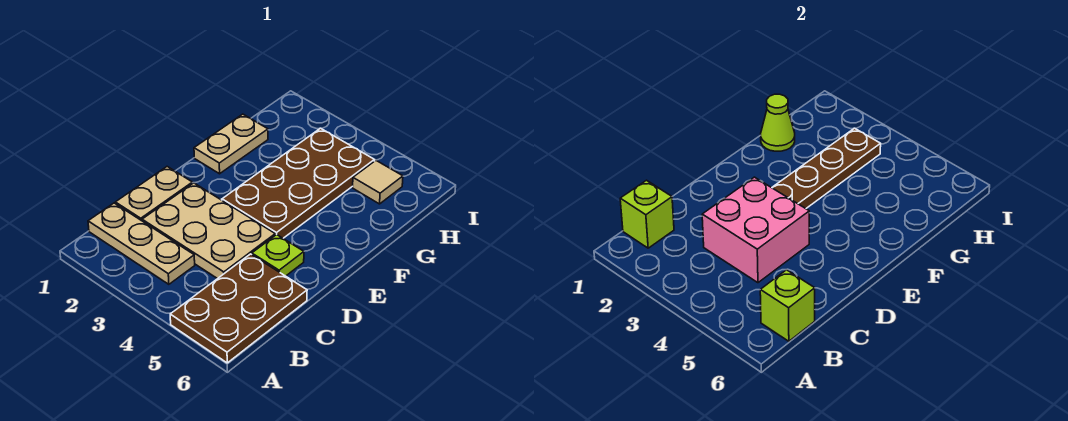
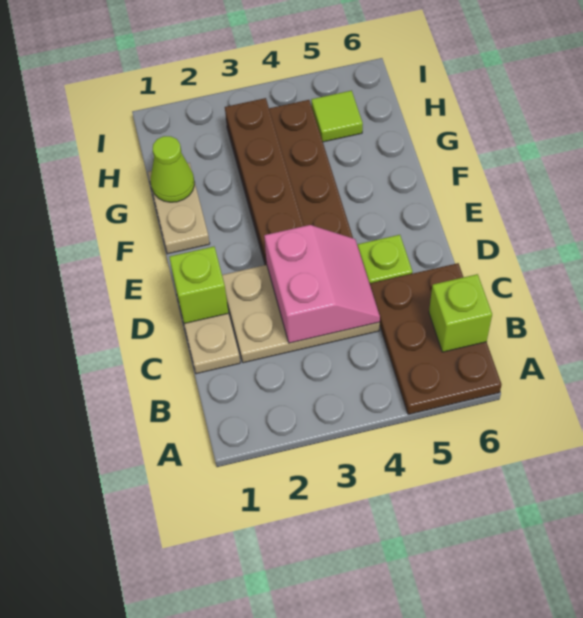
tan 1x3 plate [88,203,195,284] -> none
lime 1x1 brick [620,180,674,248] -> lime 1x1 brick moved to [169,247,228,324]
pink 2x2 brick [702,177,809,283] -> pink 2x2 slope [264,225,380,343]
tan 1x1 tile [353,161,403,204] -> lime 1x1 tile [311,91,363,142]

